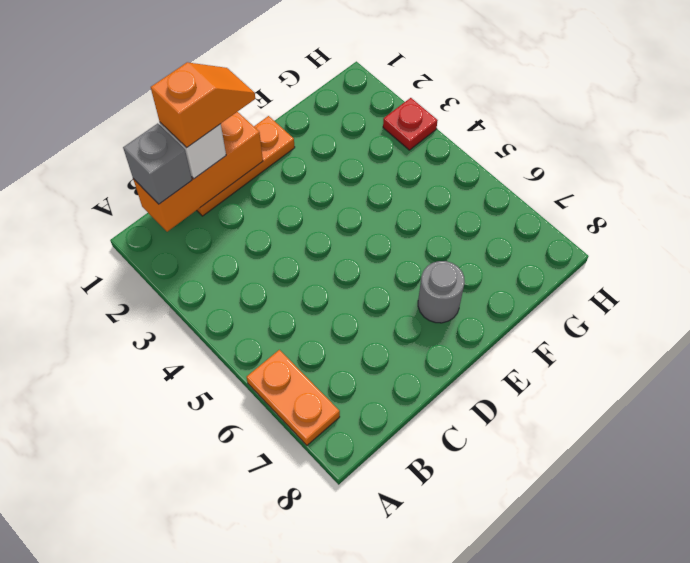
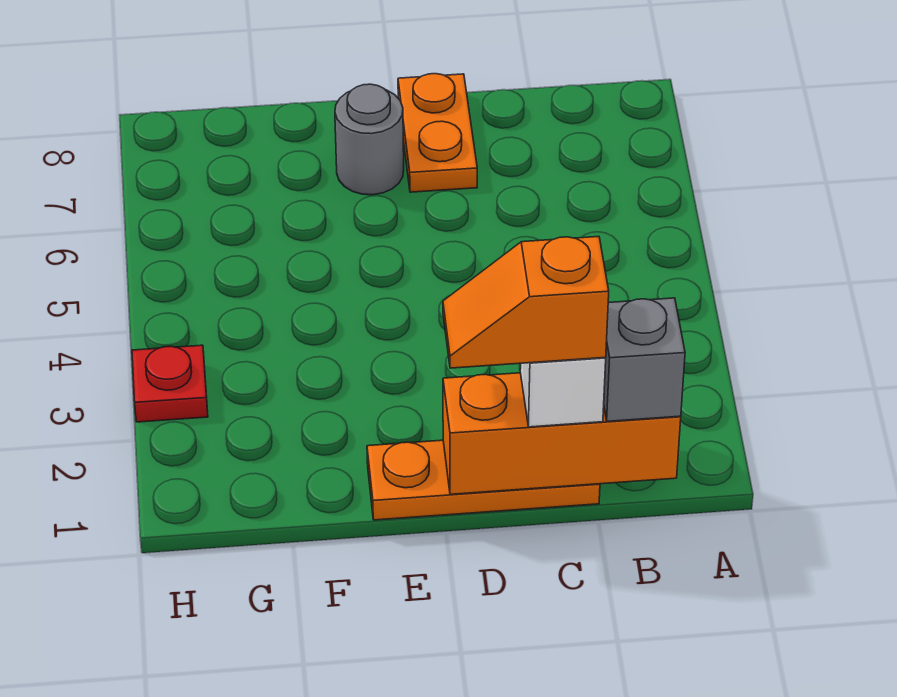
orange 1x2 plate [247,350,340,445] -> orange 1x2 plate moved to [398,74,477,192]

